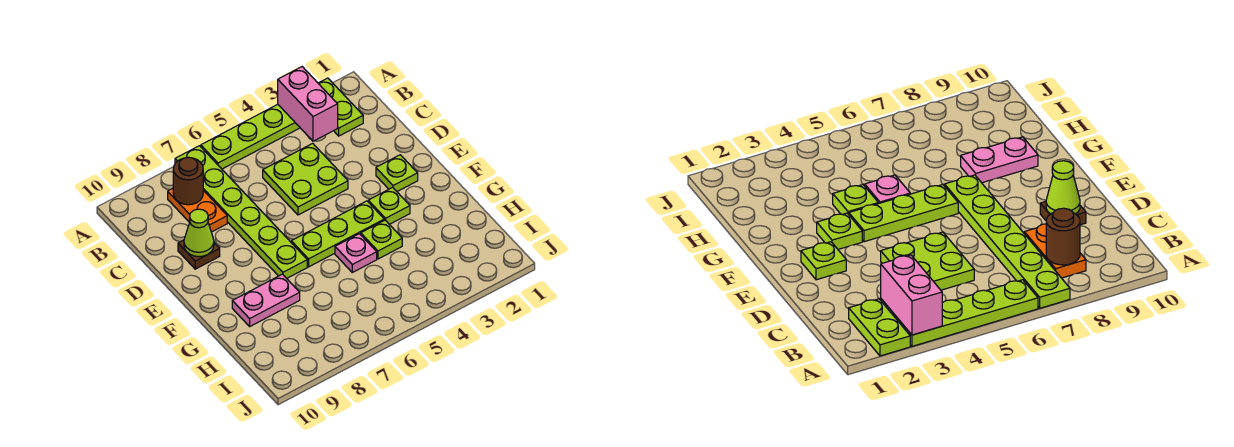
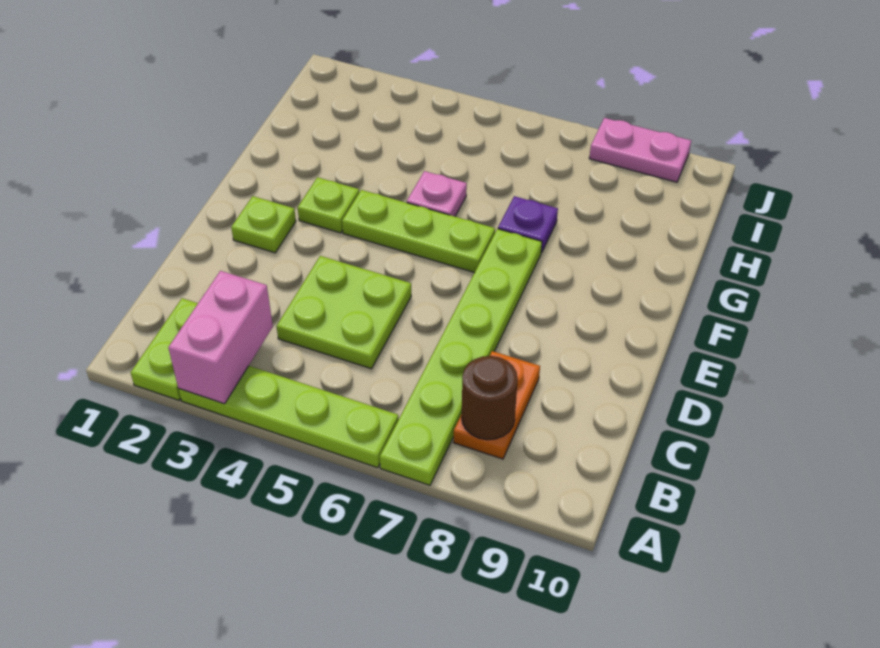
brown 1x1 plate [178,240,220,269] -> none
lime 1x1 cone [184,209,214,257] -> none
lime 1x1 plate [361,220,402,259] -> none
none -> purple 1x1 plate [498,196,558,253]
pink 1x2 plate [232,274,300,326] -> pink 1x2 plate moved to [589,118,691,182]

